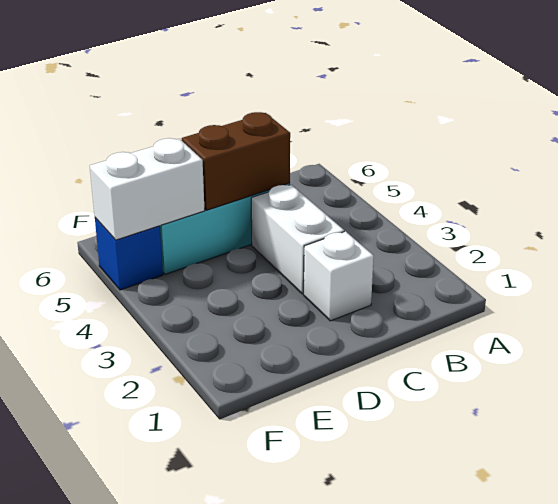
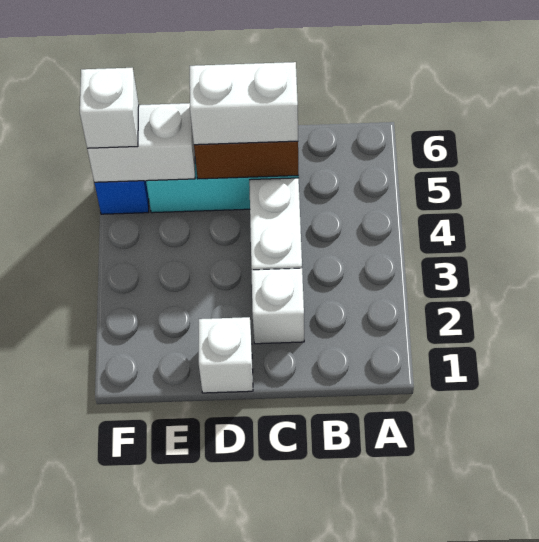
none -> white 1x2 brick [190,62,298,145]
none -> white 1x1 brick [199,317,253,393]
none -> white 1x1 brick [80,68,139,149]

